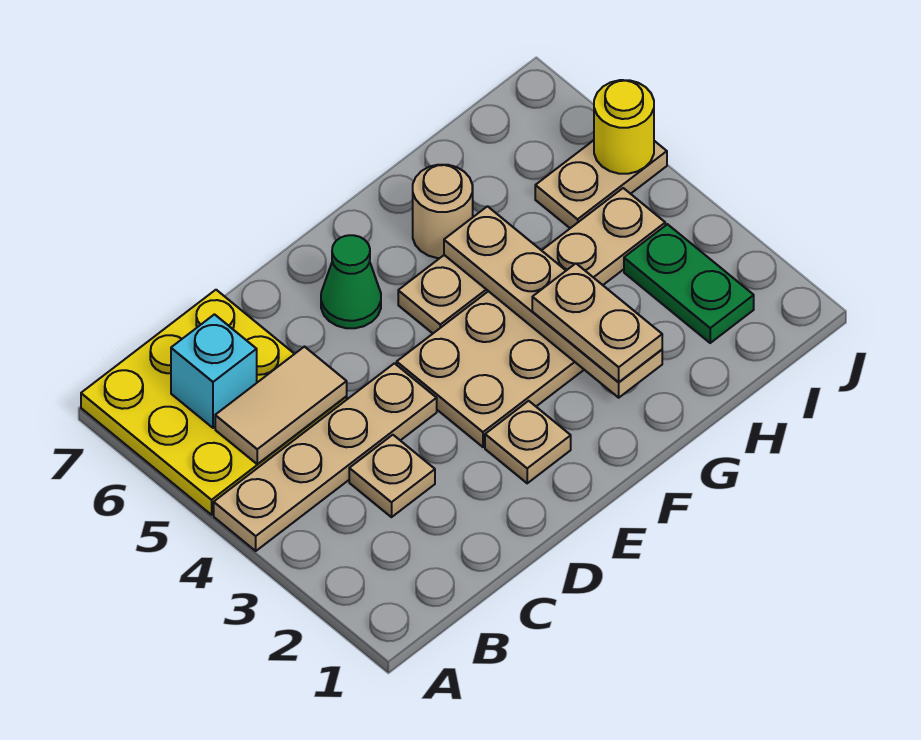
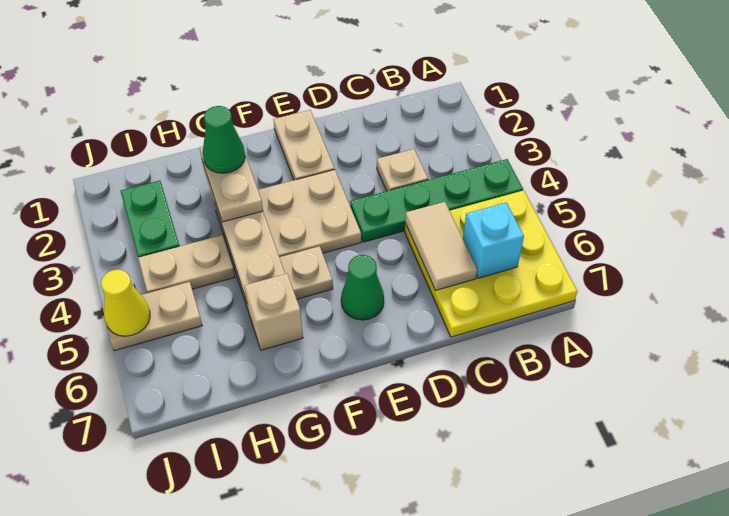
tan 1x4 plate [214,363,437,551] -> green 1x4 plate [350,159,523,242]
tan 1x2 tile [215,347,347,464] -> tan 1x2 tile turned to [405,202,477,290]
tan 1x1 plate [485,401,571,483] -> tan 1x2 plate [273,110,335,180]
none -> green 1x1 cone [203,106,245,173]
tan 1x1 round brick [413,165,473,258] -> tan 1x1 brick [244,274,303,350]
yellow 1x1 round brick [594,80,654,174] -> yellow 1x1 cone [101,270,150,336]

